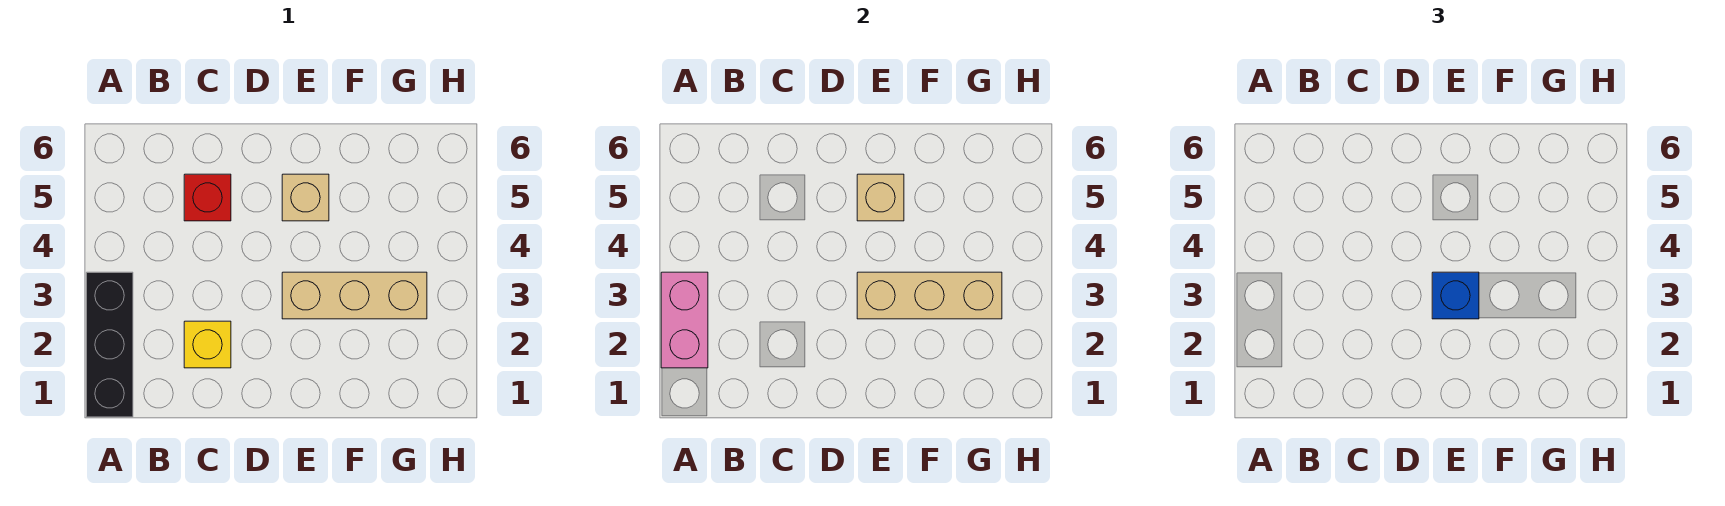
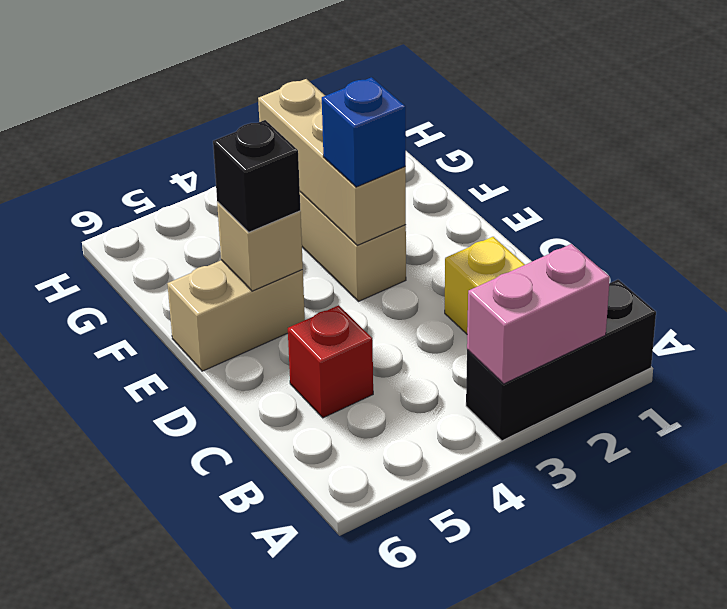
tan 1x1 brick [282,174,329,221] -> tan 1x2 brick [167,260,305,371]
none -> black 1x1 brick [213,120,300,232]

